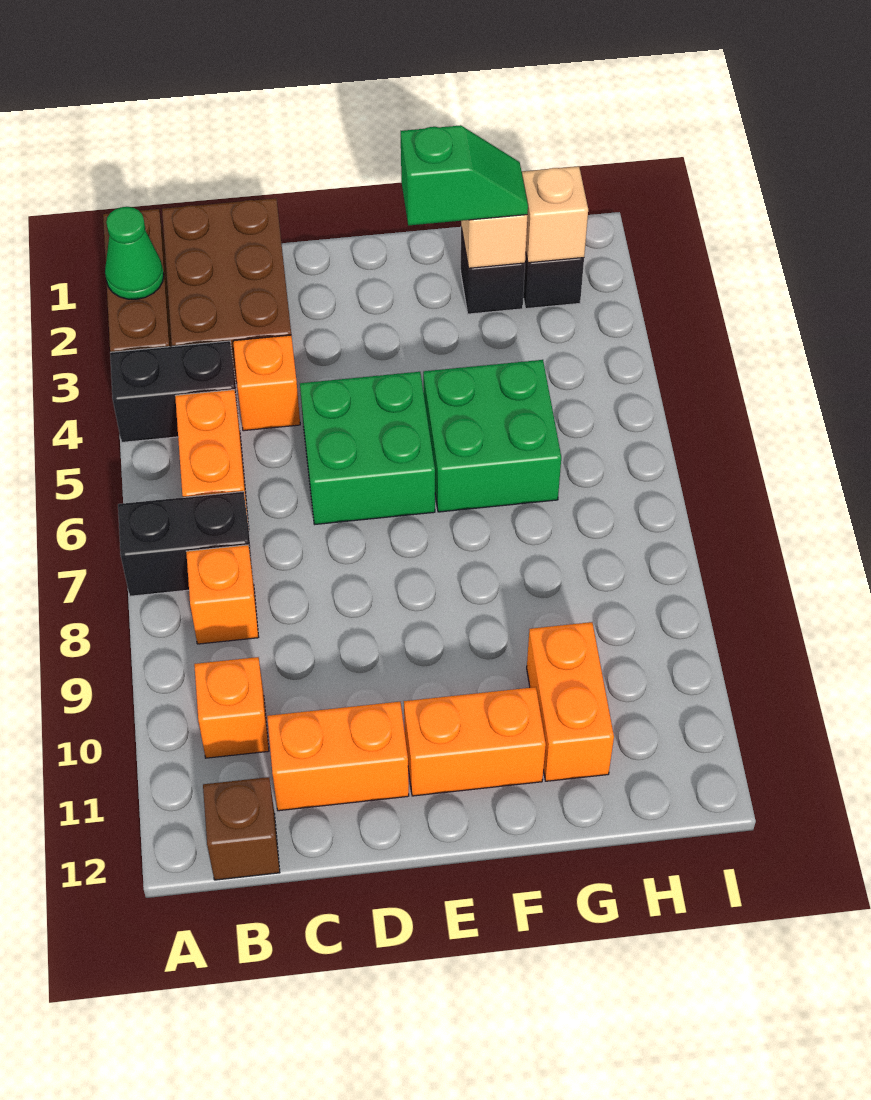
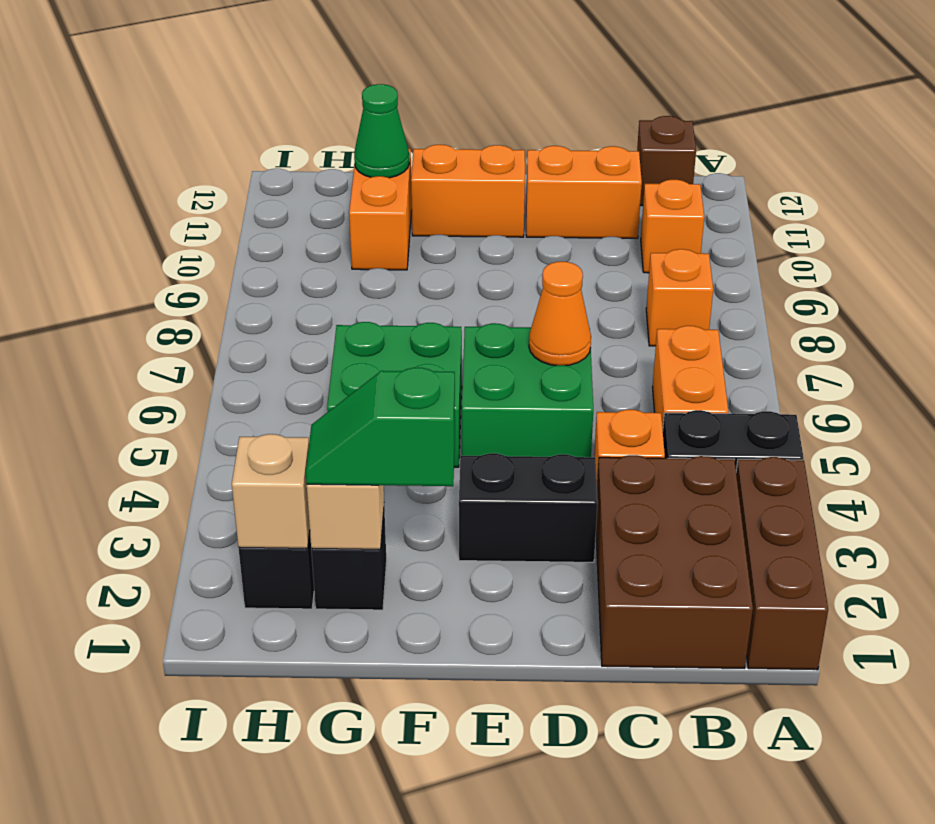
green 1x1 cone [105,207,164,299] -> green 1x1 cone moved to [354,84,409,178]
black 1x2 brick [118,491,253,596] -> black 1x2 brick moved to [459,453,598,562]
none -> orange 1x1 cone [529,262,591,366]

